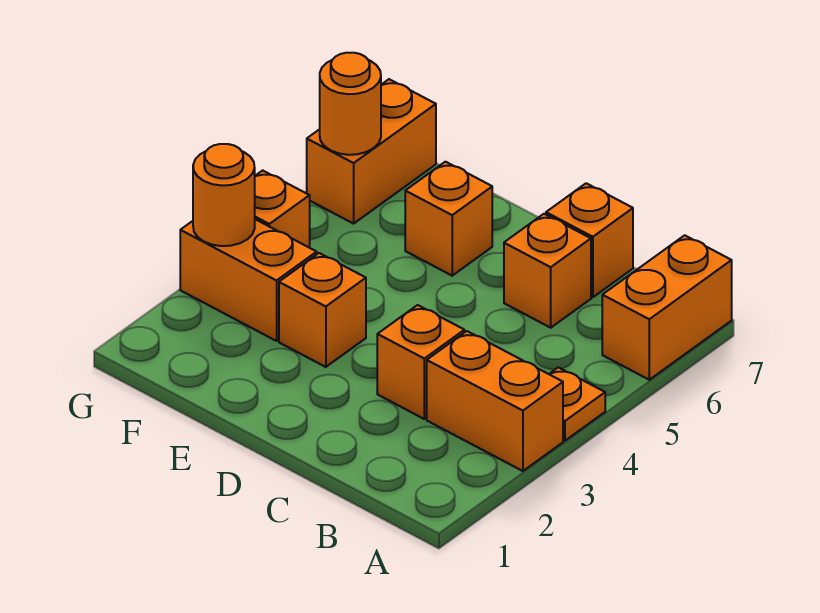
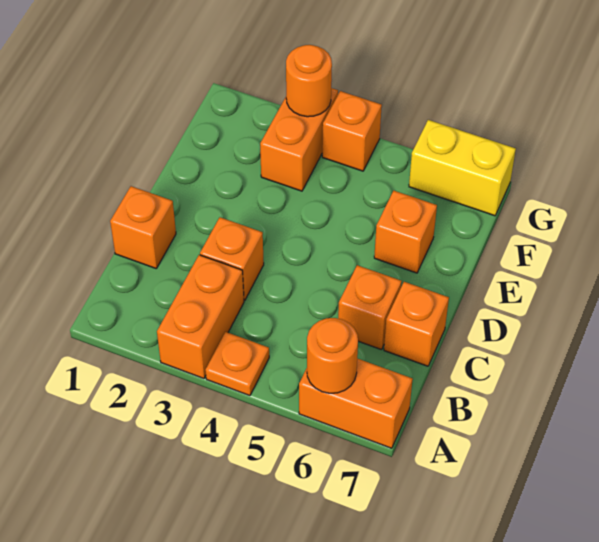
orange 1x1 brick [279,253,366,367] -> orange 1x1 brick moved to [110,186,176,268]
orange 1x2 brick [307,79,436,224] -> yellow 1x2 brick [409,120,516,216]
orange 1x1 round brick [320,53,381,155] -> orange 1x1 round brick moved to [307,318,358,393]

